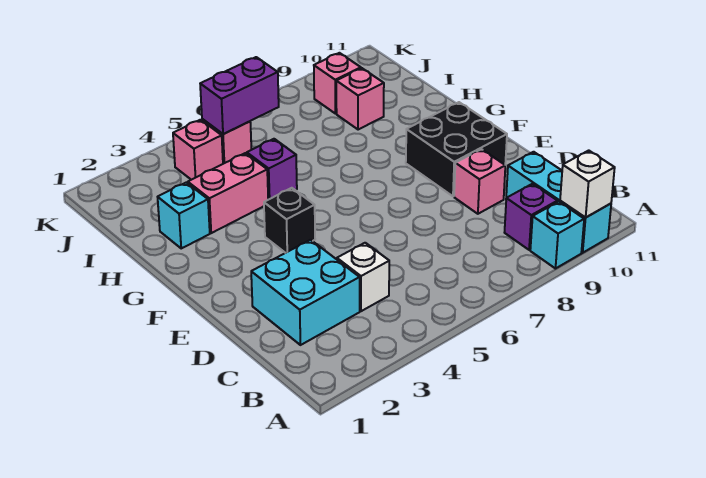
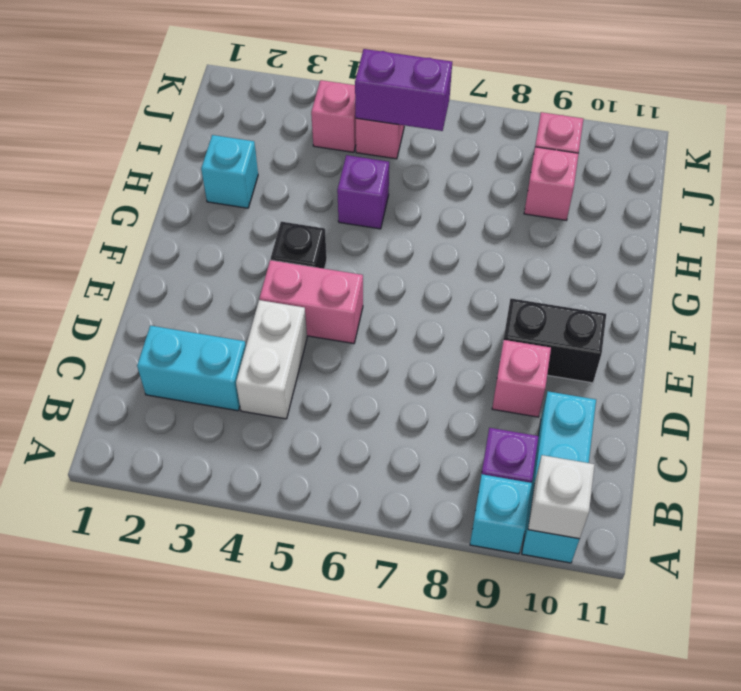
cyan 2x2 brick [251,240,360,345] -> cyan 1x2 brick [137,326,246,411]
white 1x1 brick [337,243,389,311] -> white 1x2 brick [236,300,307,419]
black 2x2 brick [406,102,507,196] -> black 1x2 brick [504,299,606,383]
pink 1x2 brick [188,153,268,233] -> pink 1x2 brick moved to [259,260,363,344]

